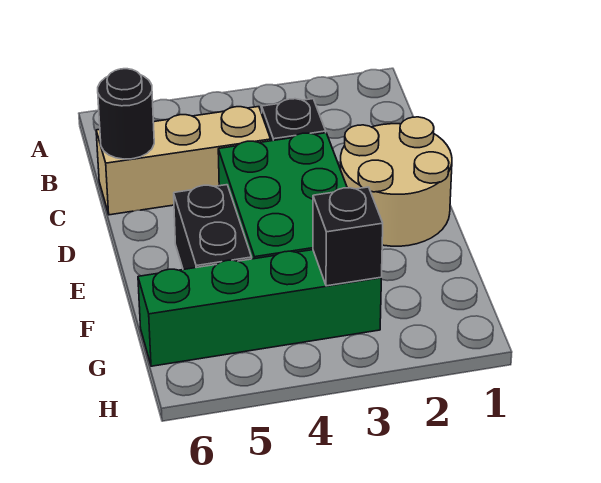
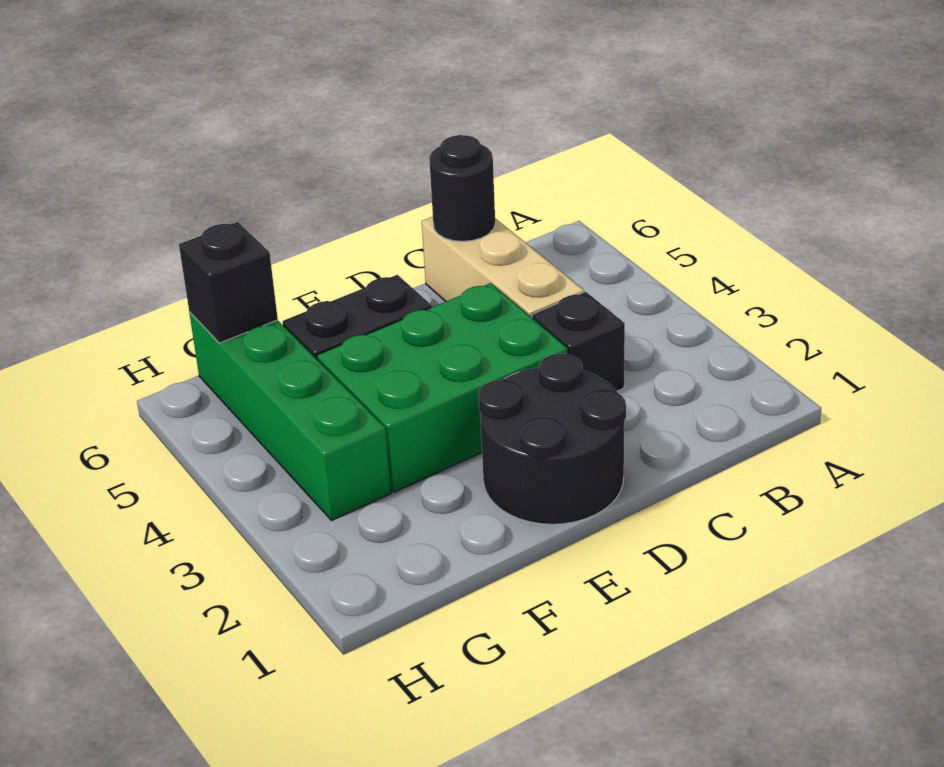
tan 2x2 round brick [341,117,452,246] -> black 2x2 round brick [478,354,626,524]
black 1x1 brick [313,187,383,286] -> black 1x1 brick moved to [179,222,278,343]

